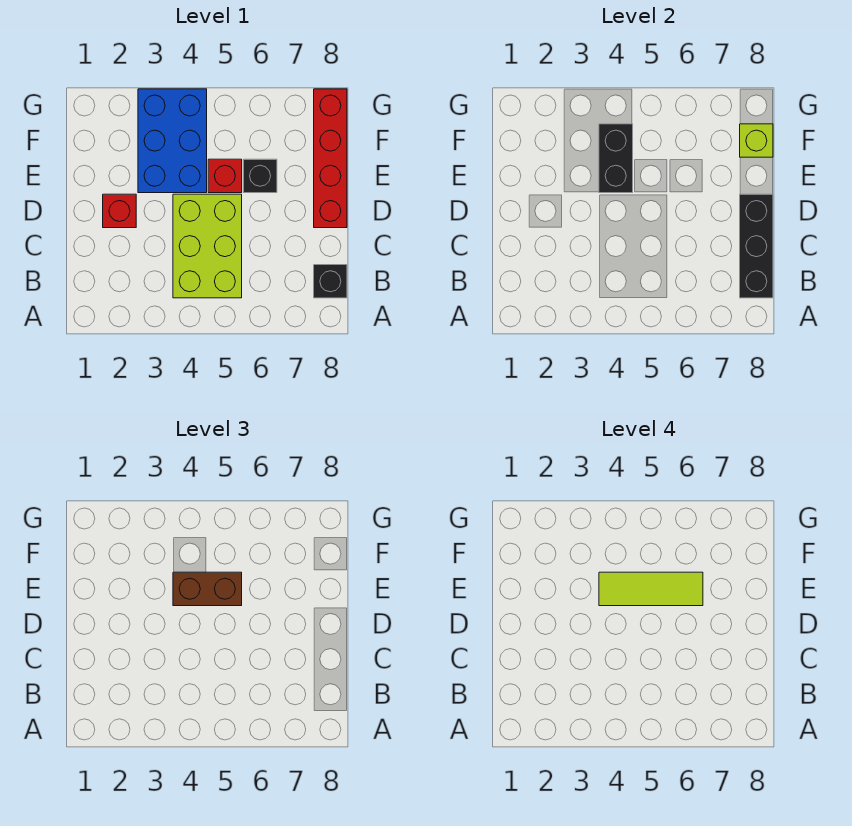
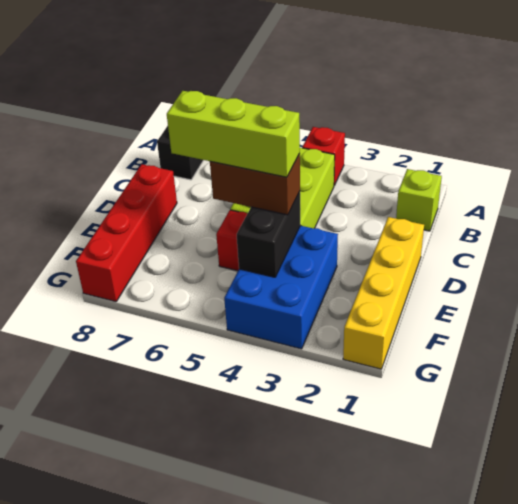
black 1x3 brick [740,194,773,298] -> none
none -> yellow 1x4 brick [343,217,424,369]
red 1x1 brick [103,194,136,228] -> red 1x1 brick moved to [302,127,345,185]
lime 1x3 tile [599,572,703,606] -> lime 1x3 brick [167,91,300,177]
black 1x1 brick [243,159,277,193] -> none
lime 1x1 brick [740,124,773,157] -> lime 1x1 brick moved to [396,169,442,231]

